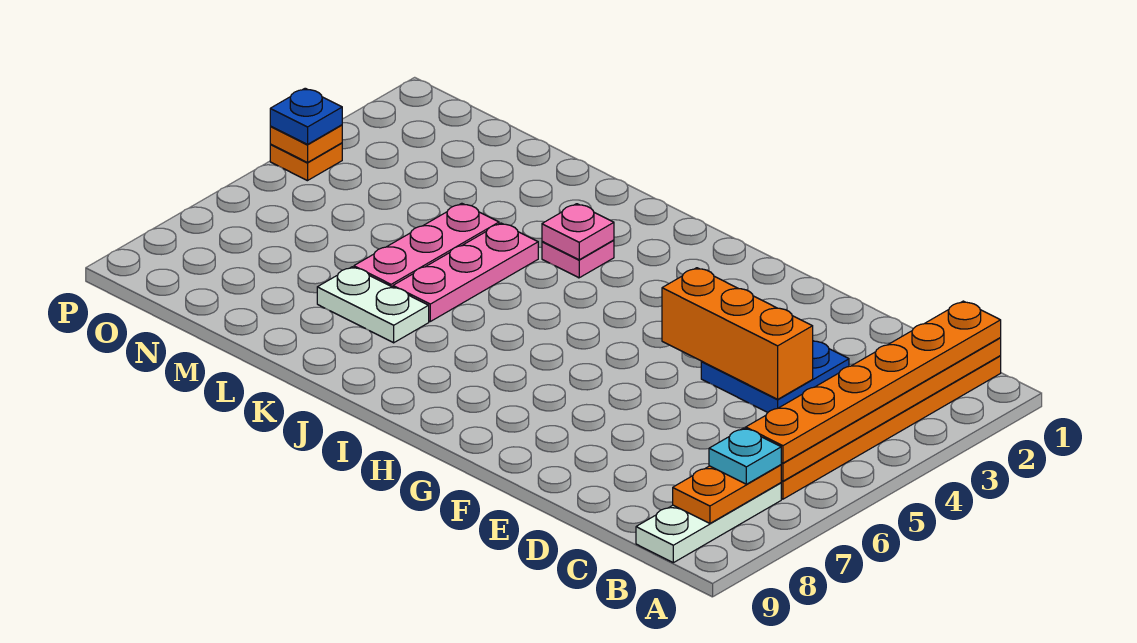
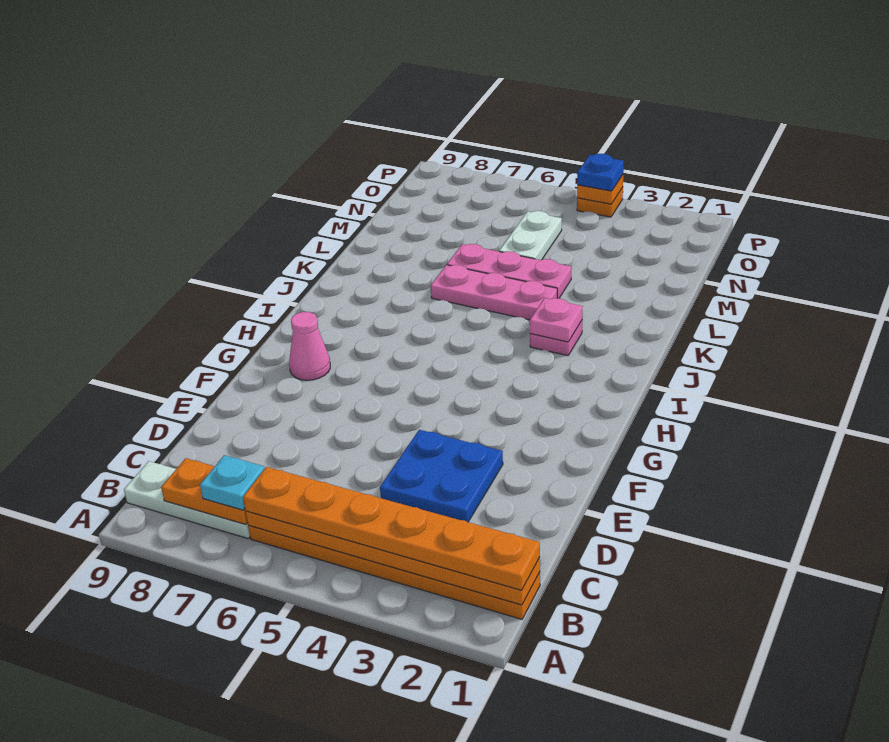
orange 1x3 brick [662,268,813,399] -> none
none -> pink 1x1 cone [289,312,330,380]
white 1x2 plate [317,267,429,343] -> white 1x2 plate moved to [499,211,562,260]

